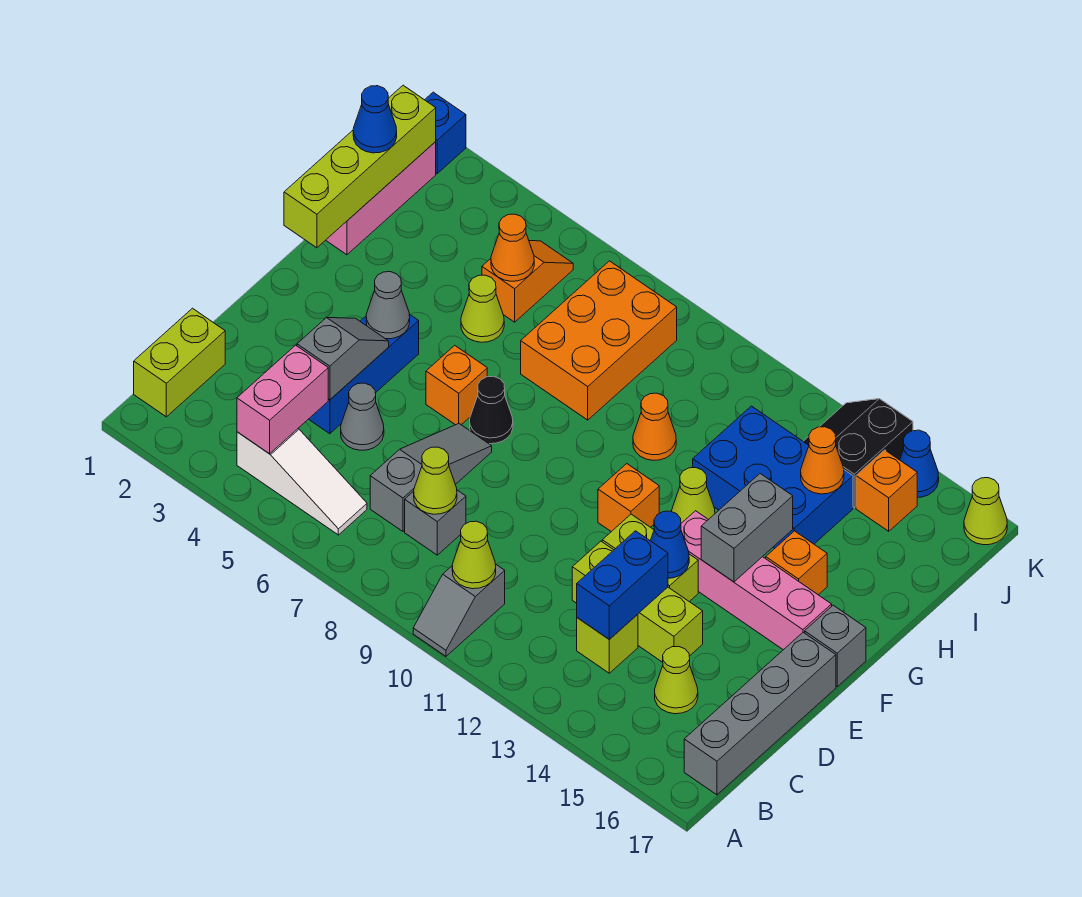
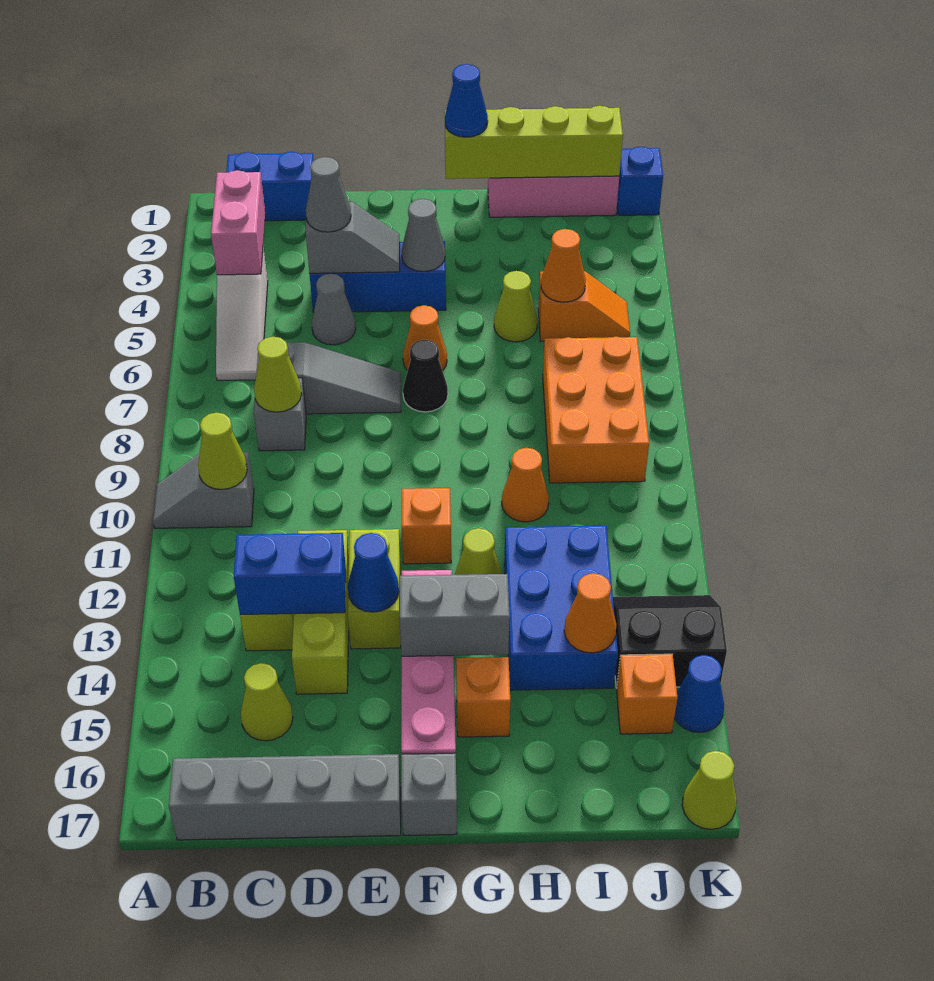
lime 1x2 brick [134,308,225,417] -> blue 1x2 brick [226,152,313,221]
pink 1x2 brick [237,345,328,454] -> pink 1x2 brick turned to [211,170,265,275]
none -> grey 1x1 cone [306,157,351,232]
orange 1x1 brick [426,345,487,425] -> orange 1x1 cone [403,305,447,371]
orange 2x3 brick [521,261,677,420] -> orange 2x3 brick turned to [543,337,649,483]
blue 1x1 cone [353,86,397,153] -> blue 1x1 cone moved to [445,64,488,137]

